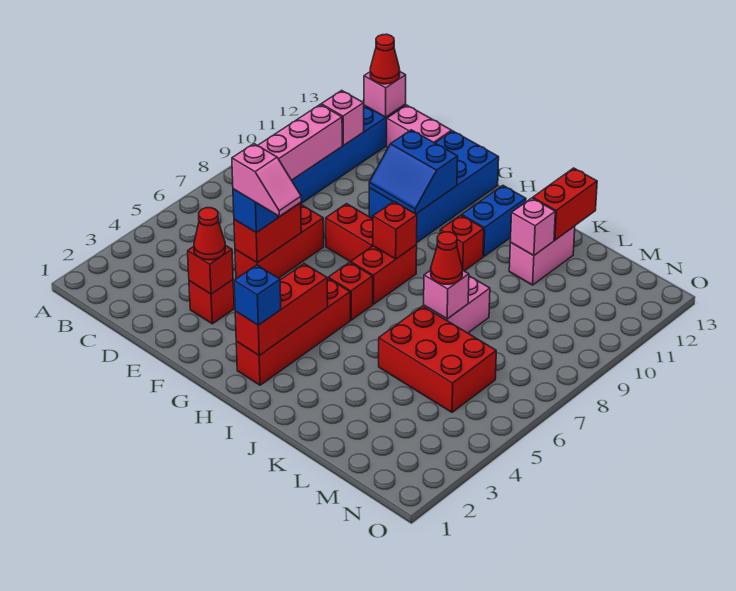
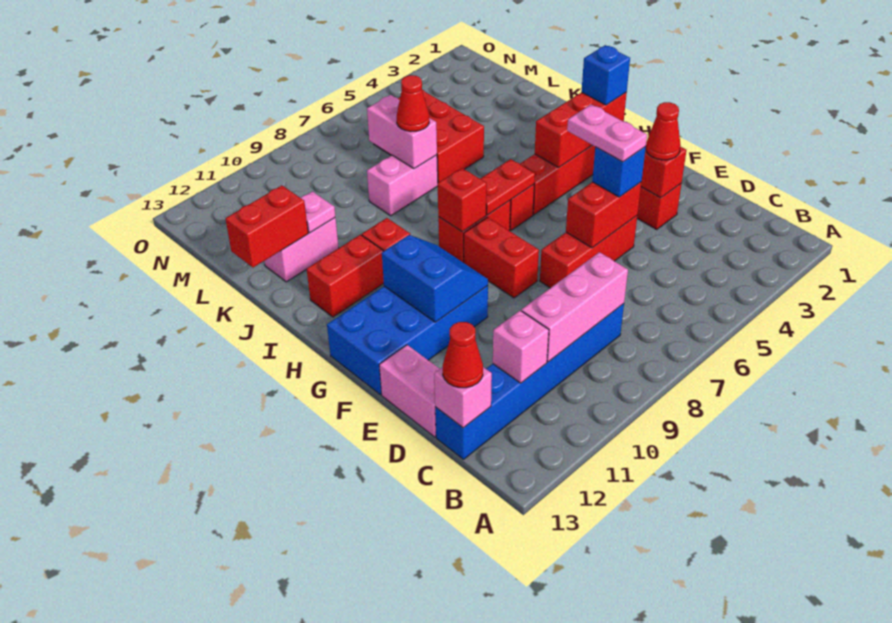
pink 1x2 slope [232,144,301,216] -> pink 1x2 plate [567,105,647,162]
none -> red 1x2 plate [480,159,535,215]
blue 1x2 brick [462,186,526,257] -> red 1x2 brick [307,235,384,317]
pink 1x1 brick [424,270,469,319] -> pink 1x2 brick [367,95,437,169]
pink 1x1 brick [510,198,555,256] -> pink 1x1 plate [301,191,335,233]

